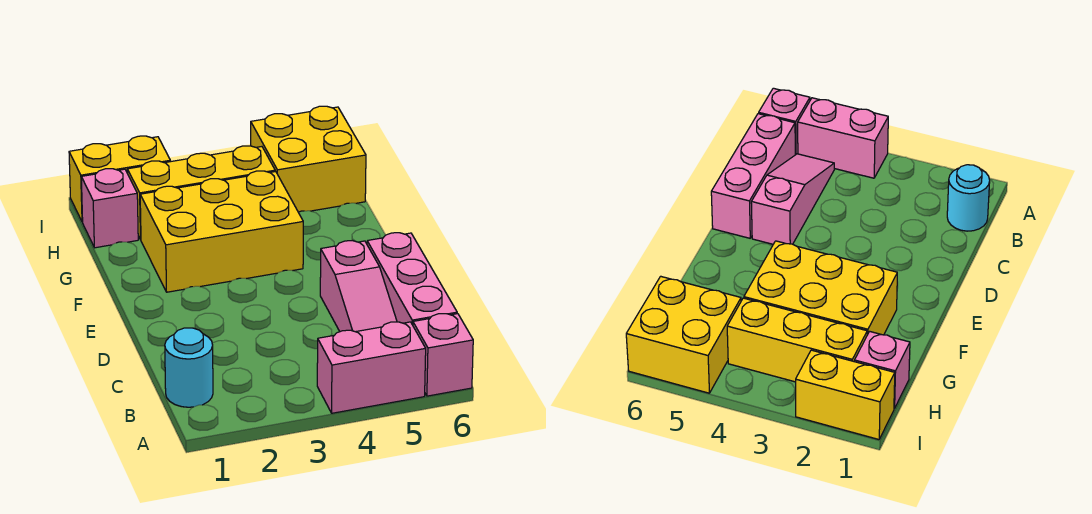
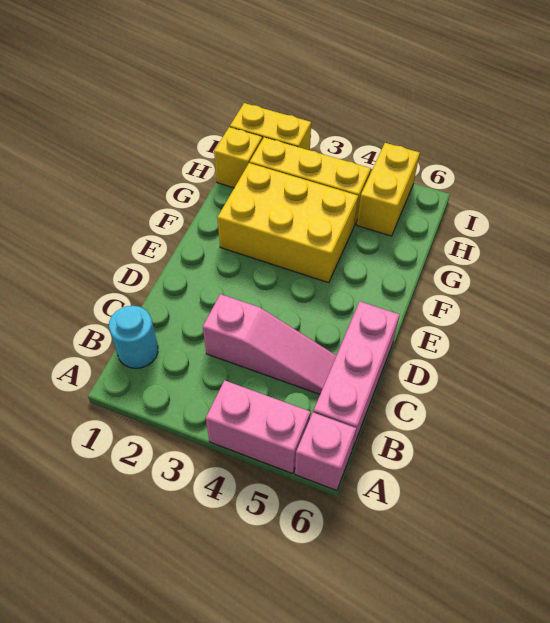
pink 1x3 slope [320,241,397,332] -> pink 1x3 slope turned to [203,294,336,394]
pink 1x1 brick [81,169,138,248] -> yellow 1x1 brick [214,127,262,188]
yellow 2x2 brick [251,106,366,212] -> yellow 1x2 brick [357,143,420,236]

